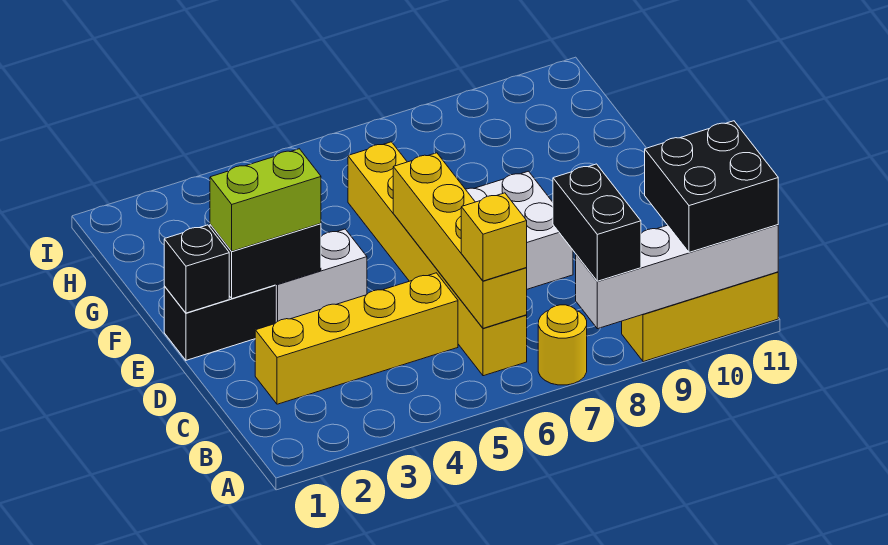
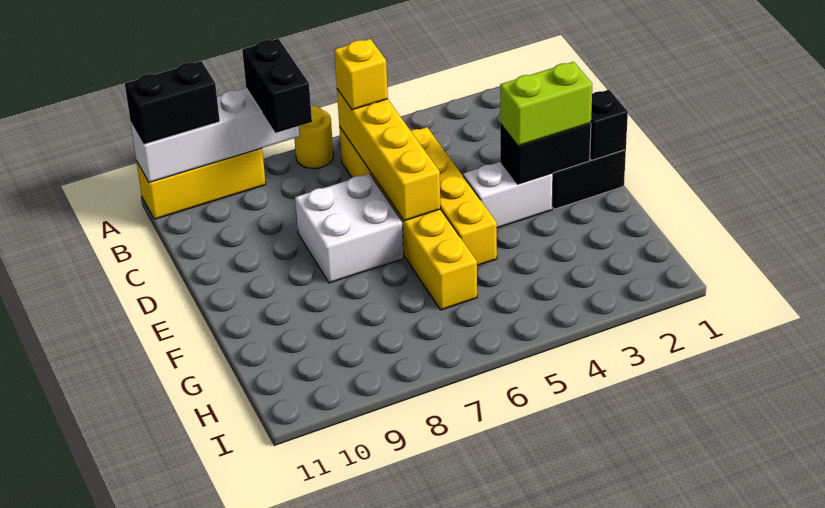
black 2x2 brick [645,121,778,252] -> black 1x2 brick [125,61,220,144]
yellow 1x4 brick [255,273,458,404] -> yellow 1x4 brick turned to [411,127,497,266]

